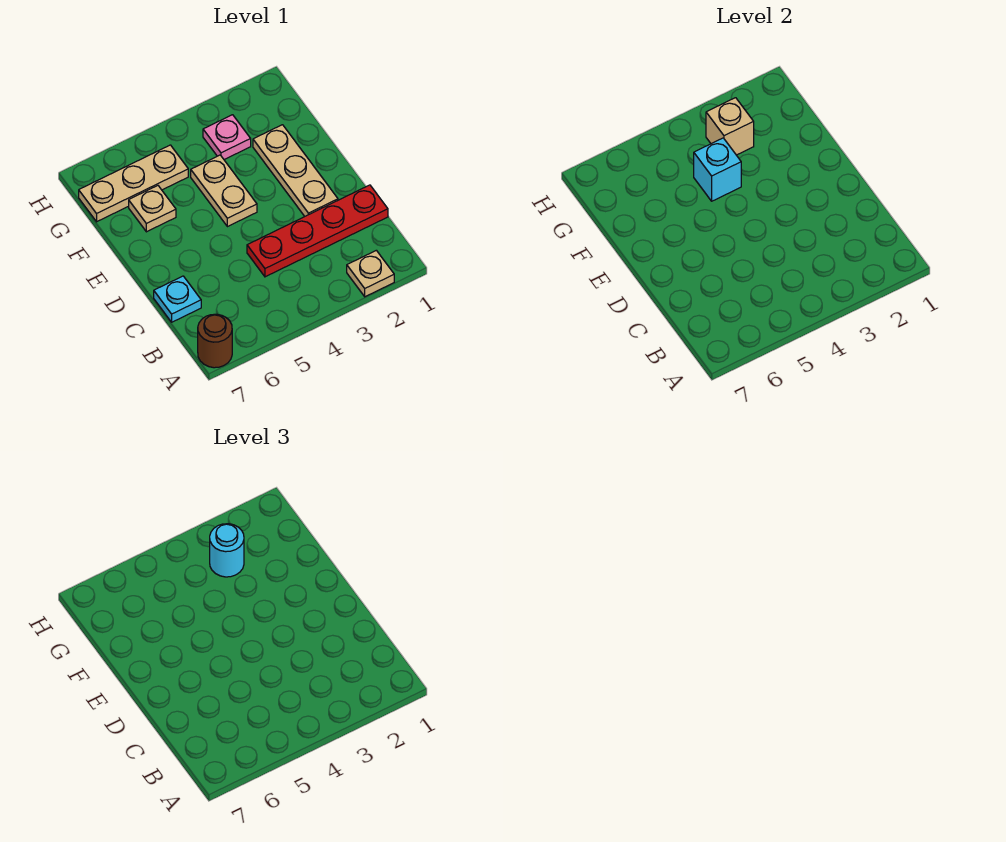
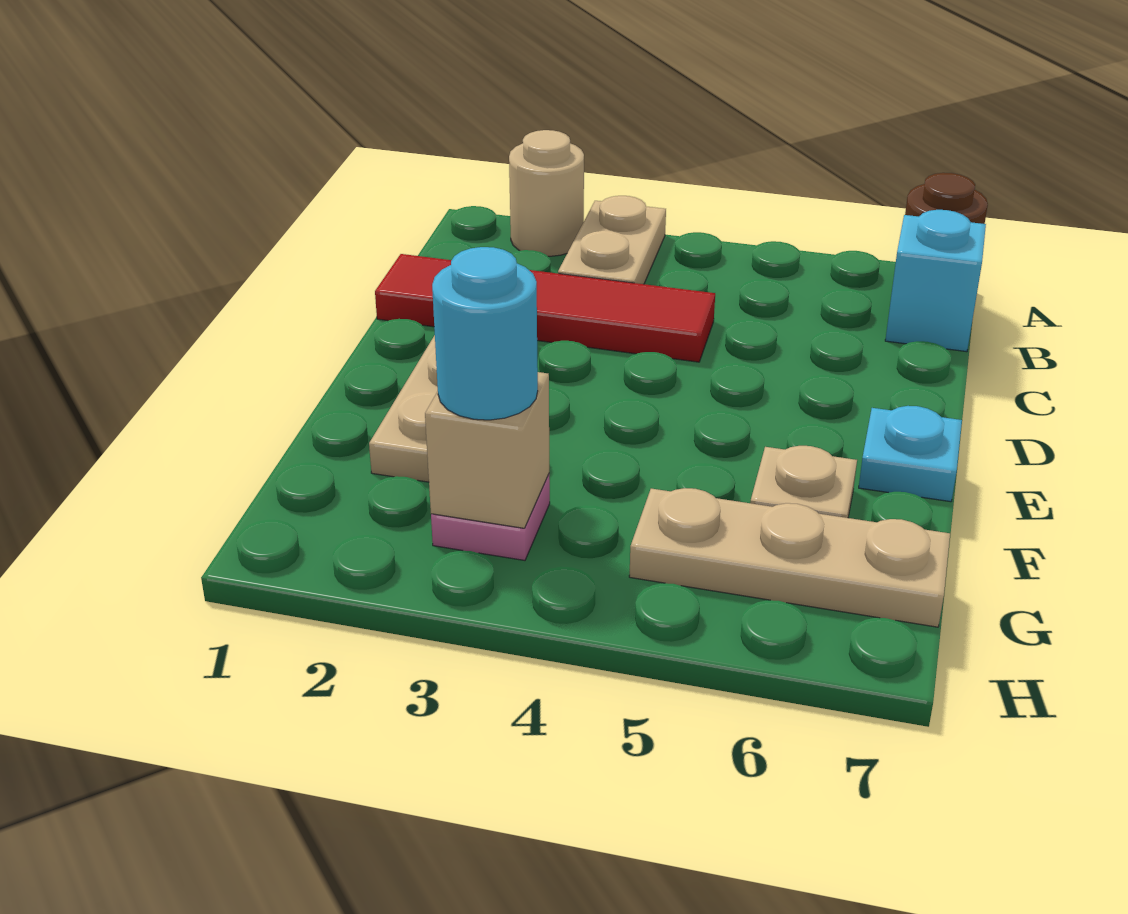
tan 1x1 plate [347,250,394,297] -> tan 1x1 round brick [509,130,584,256]
red 1x4 plate [247,185,388,277] -> red 1x4 tile [375,254,715,362]
cyan 1x1 plate [154,276,201,322] -> cyan 1x1 plate moved to [859,406,962,502]
tan 1x2 plate [191,155,257,227] -> tan 1x2 plate moved to [558,196,666,284]
cyan 1x1 brick [694,138,741,201] -> cyan 1x1 brick moved to [885,210,986,352]

